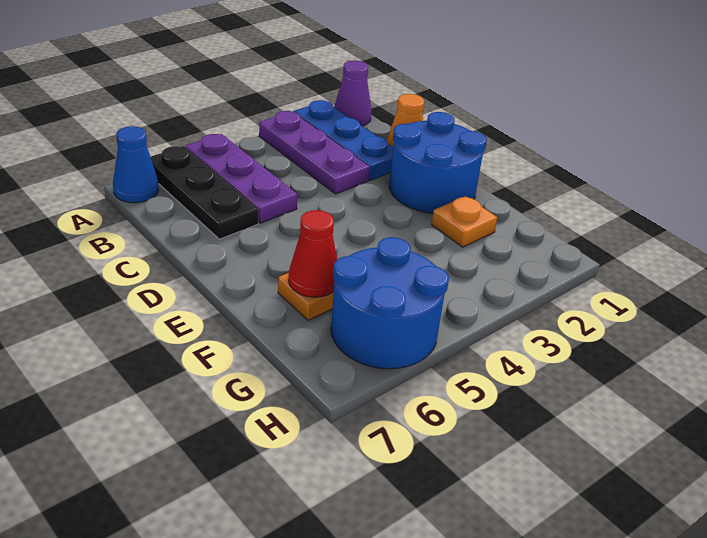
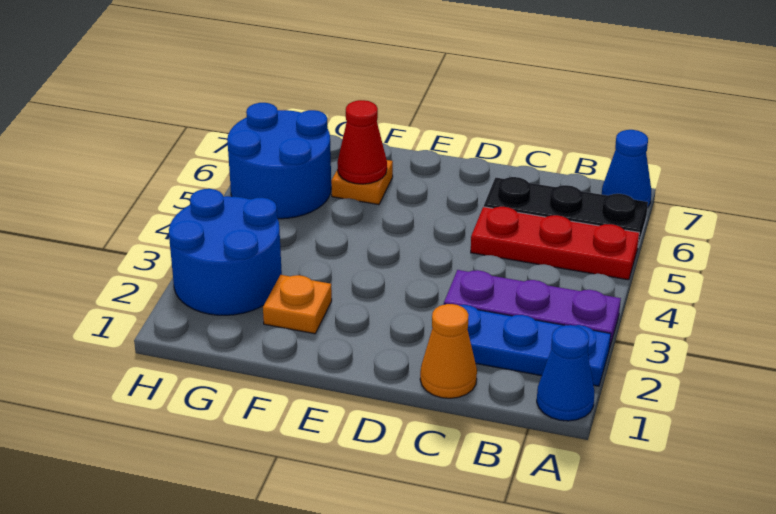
purple 1x1 cone [334,60,372,126] -> blue 1x1 cone [537,325,594,421]
purple 1x3 plate [186,134,298,223] -> red 1x3 plate [471,207,639,280]
blue 2x2 round brick [389,112,487,213] -> blue 2x2 round brick moved to [169,189,282,315]

